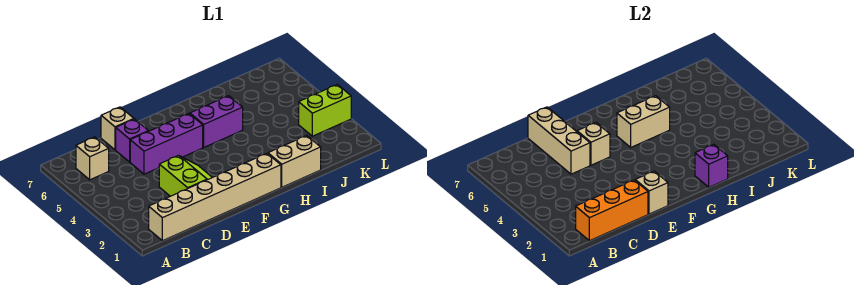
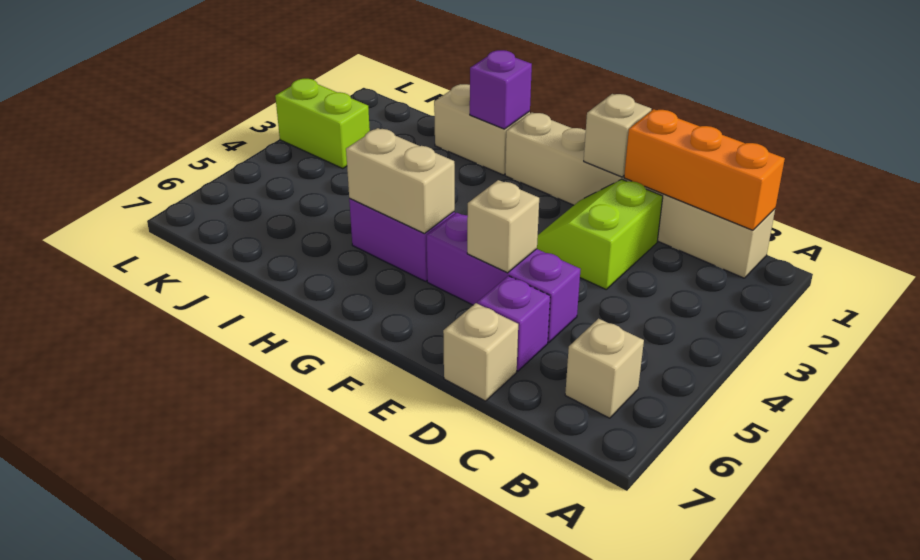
tan 1x3 brick [528,107,590,174] -> none

